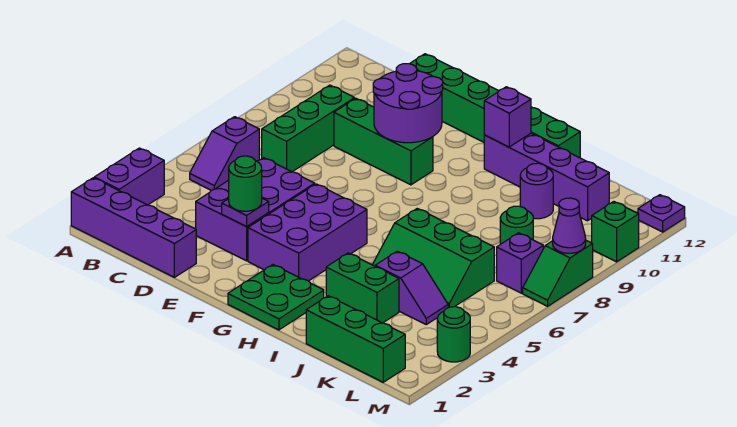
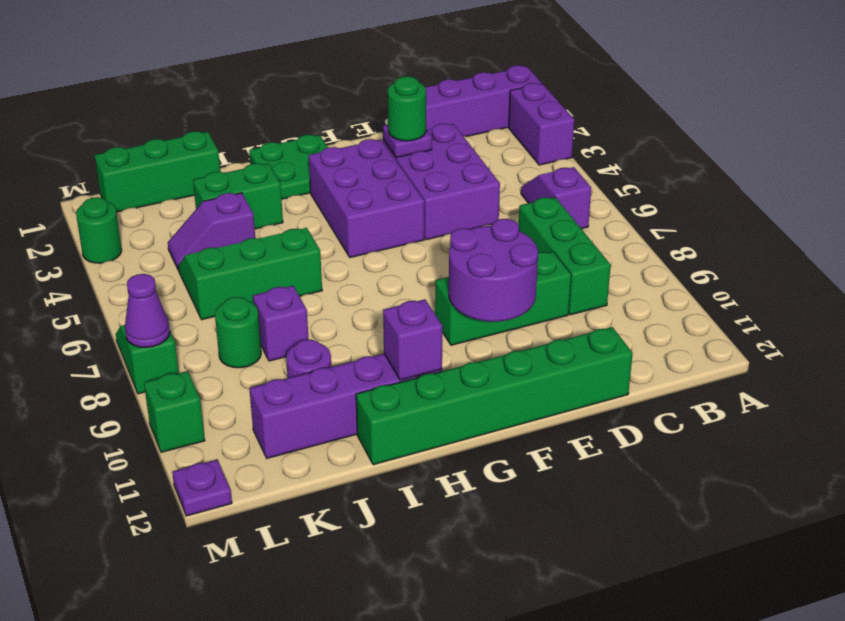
purple 1x1 brick [497,233,543,293] -> purple 1x1 brick moved to [253,286,309,361]

